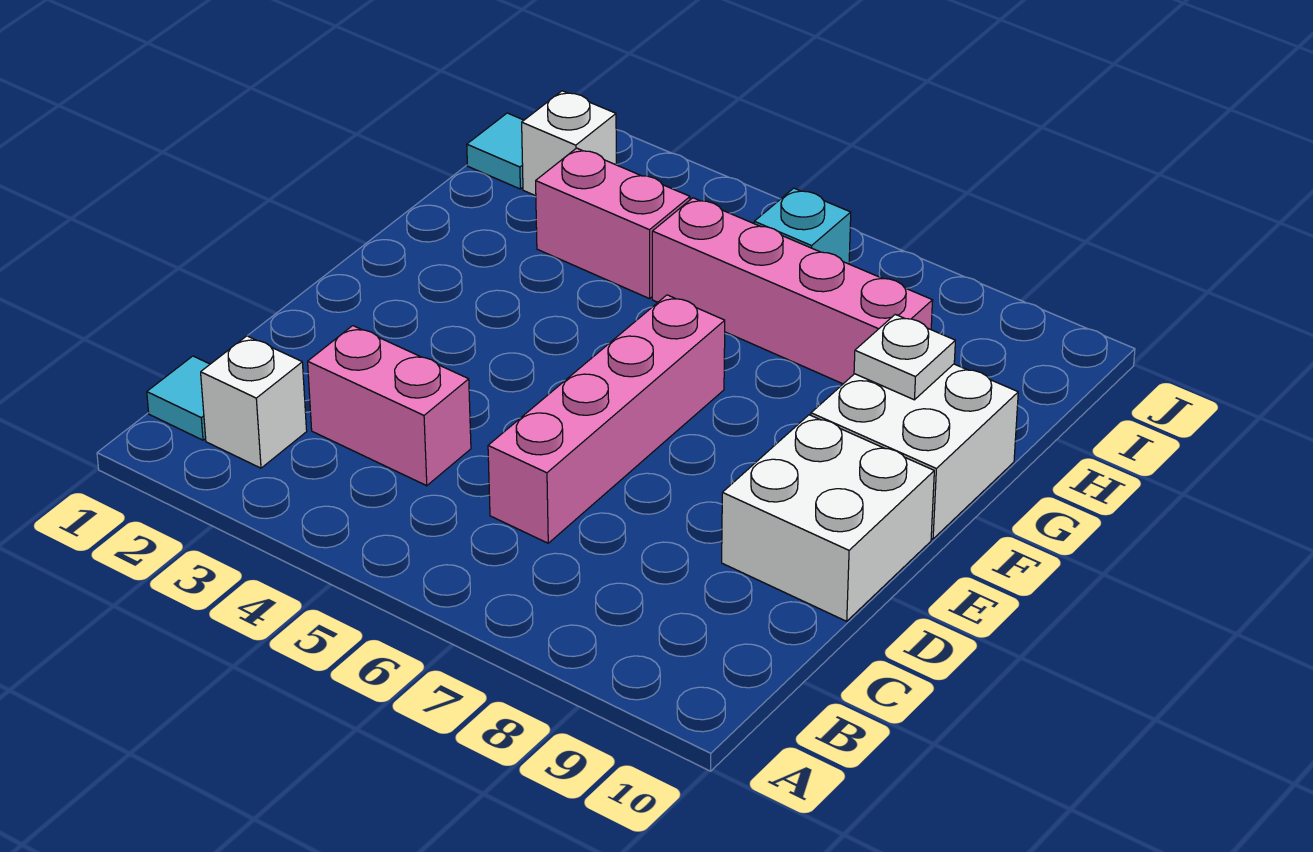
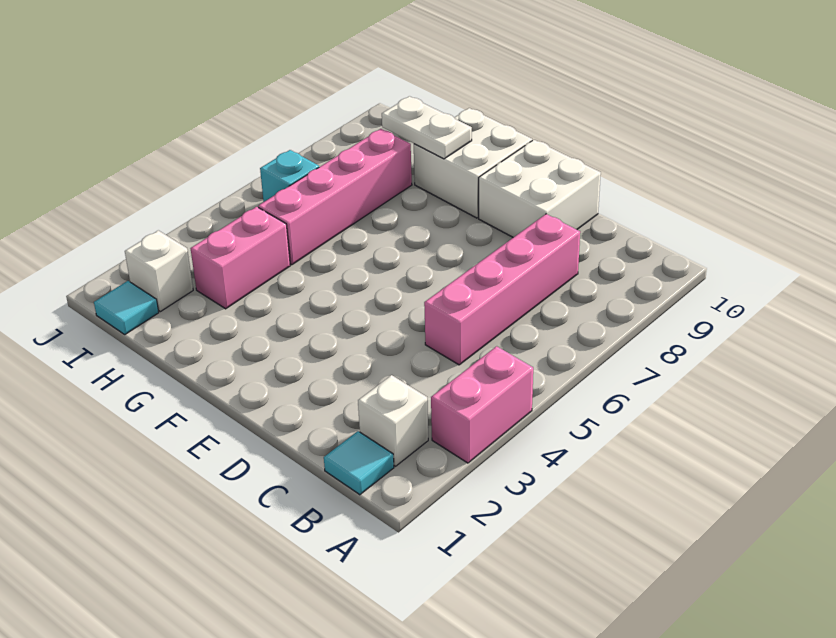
pink 1x2 brick [308,326,471,486] -> pink 1x2 brick moved to [431,346,533,463]
pink 1x4 brick [488,295,725,543] -> pink 1x4 brick turned to [424,214,580,365]
white 1x1 plate [854,314,955,400] -> white 1x2 plate [382,96,472,159]

